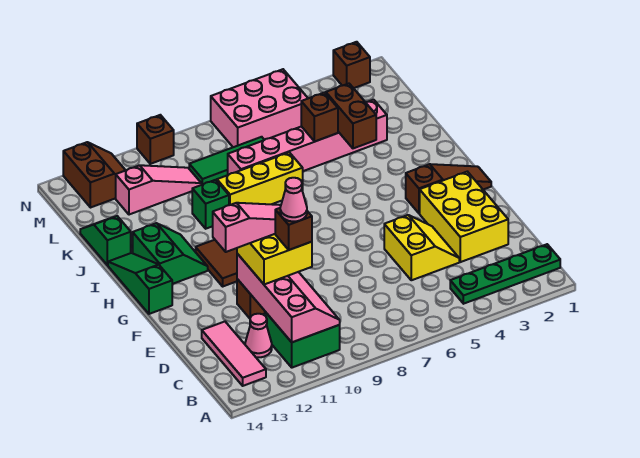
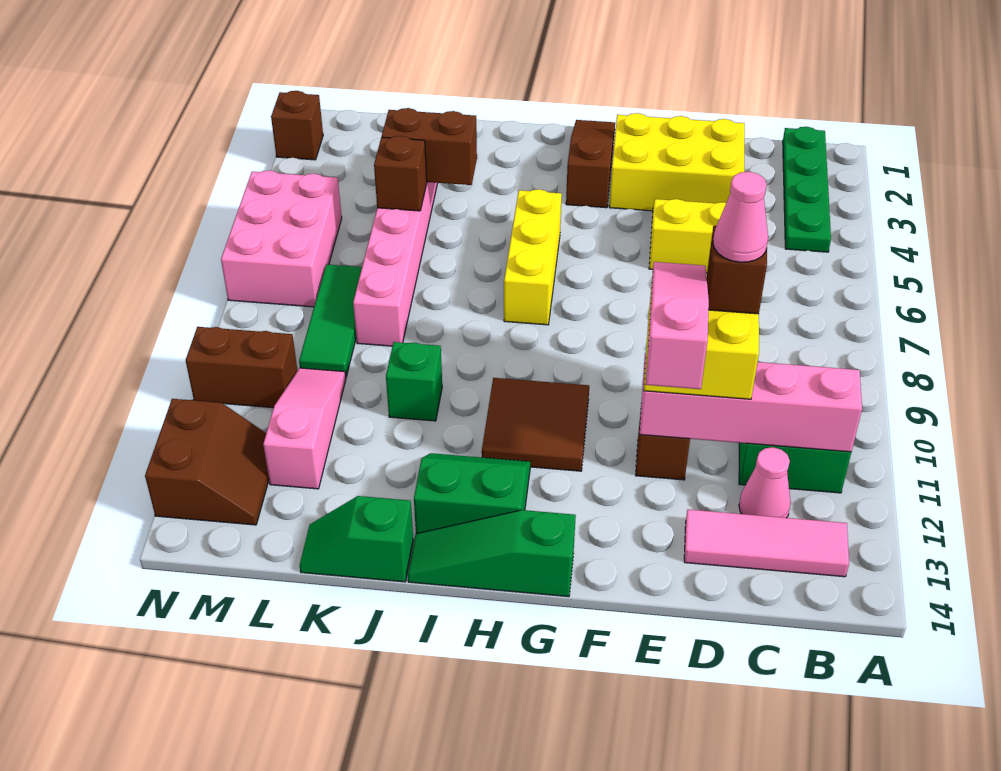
yellow 1x3 brick [217,152,303,205] -> yellow 1x3 brick moved to [504,189,562,325]
brown 2x2 slope [63,142,126,208] -> brown 2x2 slope turned to [145,399,269,525]
brown 1x1 brick [137,115,174,164] -> brown 1x2 brick [186,327,297,408]

